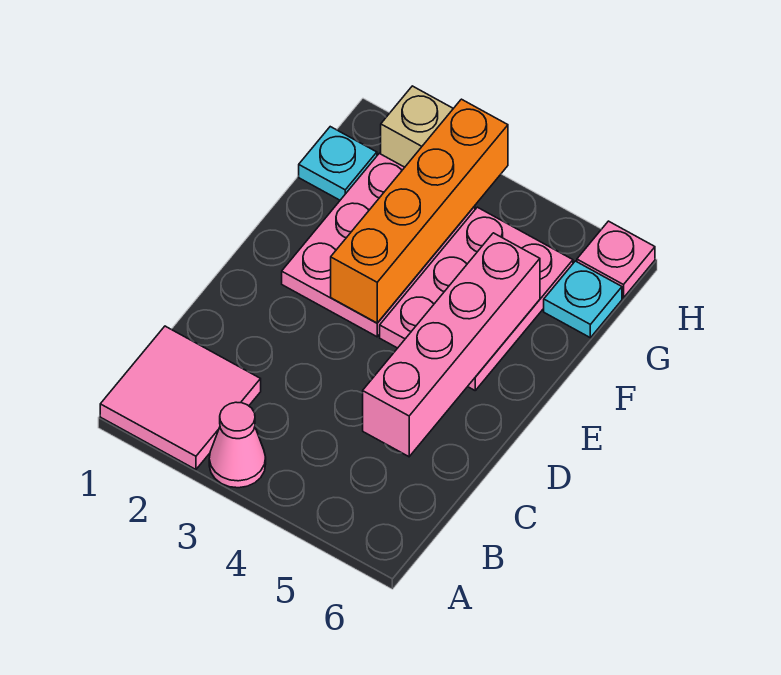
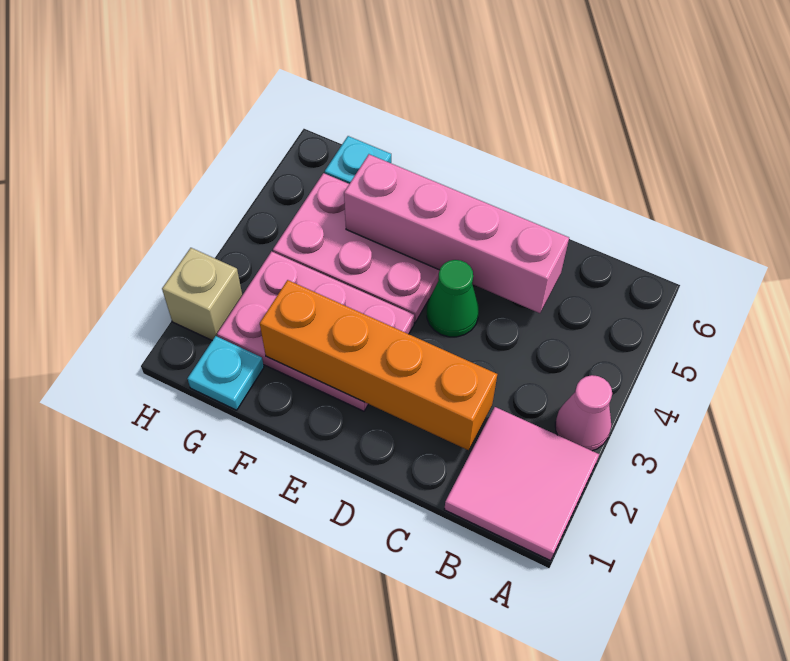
none -> green 1x1 cone [427,260,479,337]
orange 1x4 brick [331,99,508,323] -> orange 1x4 brick moved to [260,280,497,450]
pink 1x1 plate [577,221,655,298] -> none

